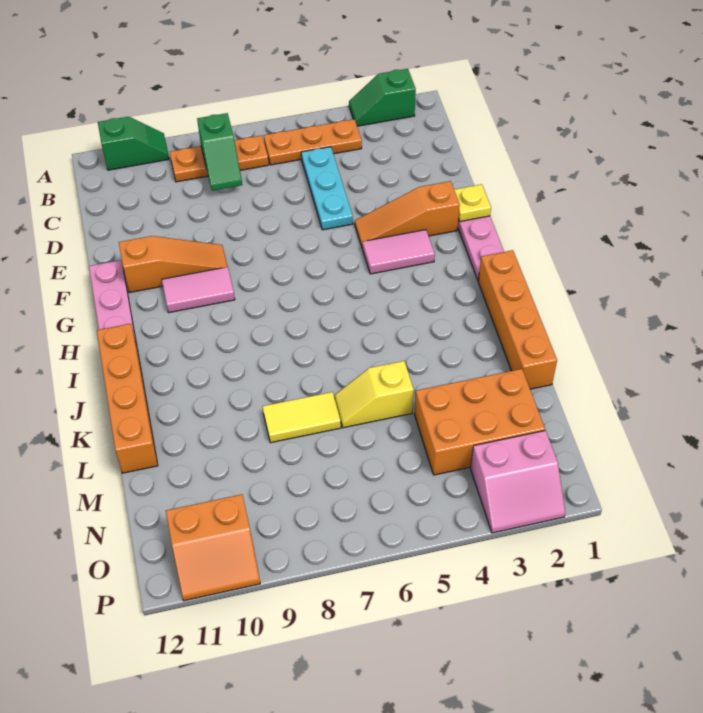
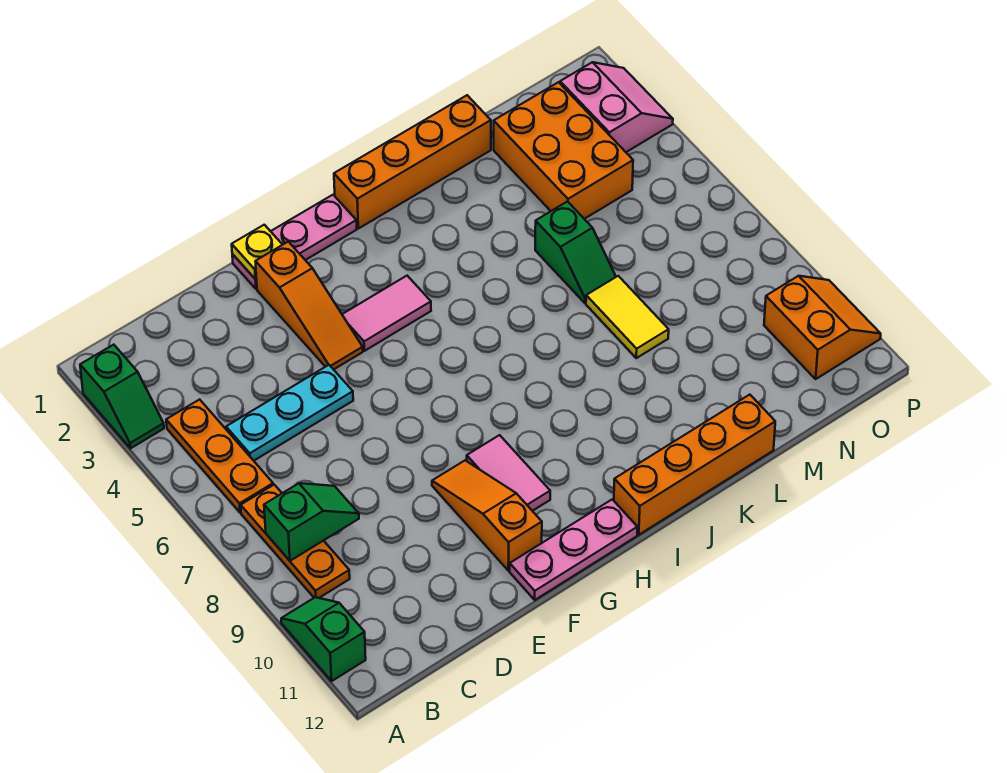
pink 1x2 tile [362,230,435,274] -> pink 1x2 tile turned to [342,276,431,351]
yellow 1x2 slope [335,361,414,428] -> green 1x2 slope [535,202,616,303]

